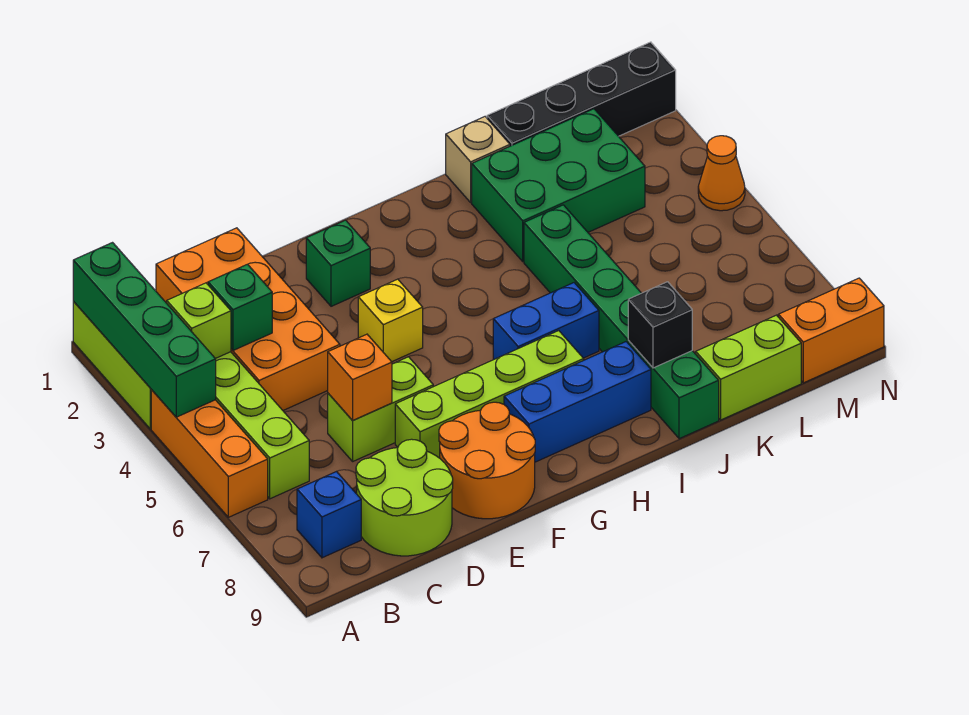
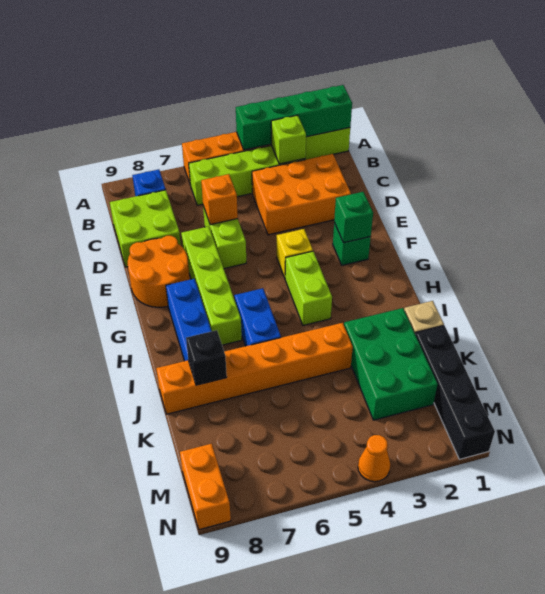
orange 2x4 brick [156,228,340,410] -> orange 2x3 brick [252,154,351,235]
green 1x1 brick [208,264,272,350] -> green 1x1 brick moved to [334,192,373,243]
lime 2x2 round brick [356,439,453,556] -> lime 2x2 brick [110,190,181,267]
green 1x6 brick [524,205,719,439] -> orange 1x6 brick [156,323,353,414]
lime 1x2 brick [696,315,801,420] -> lime 1x2 brick moved to [285,251,332,325]

